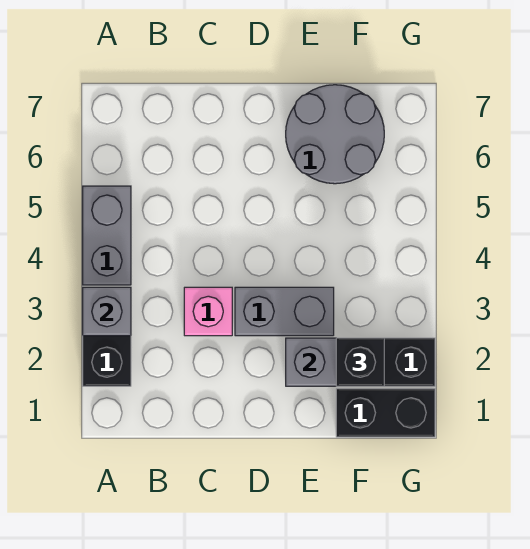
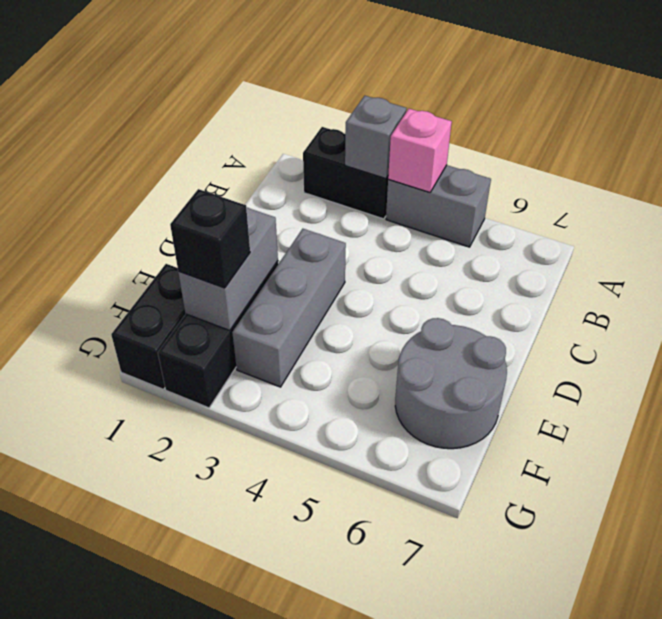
pink 1x1 brick [184,287,232,336] -> pink 1x1 brick moved to [388,109,452,192]
grey 1x2 brick [235,287,334,336] -> grey 1x3 brick [232,229,346,387]

